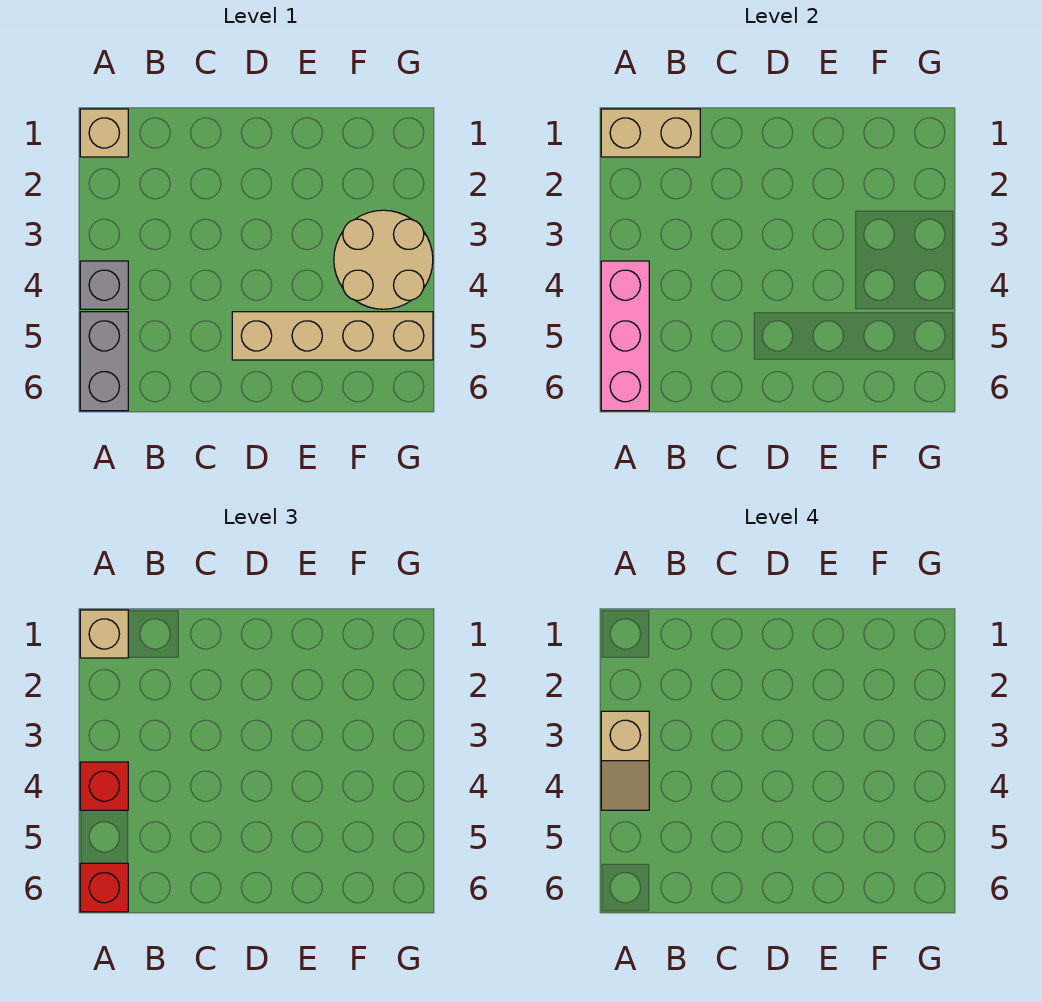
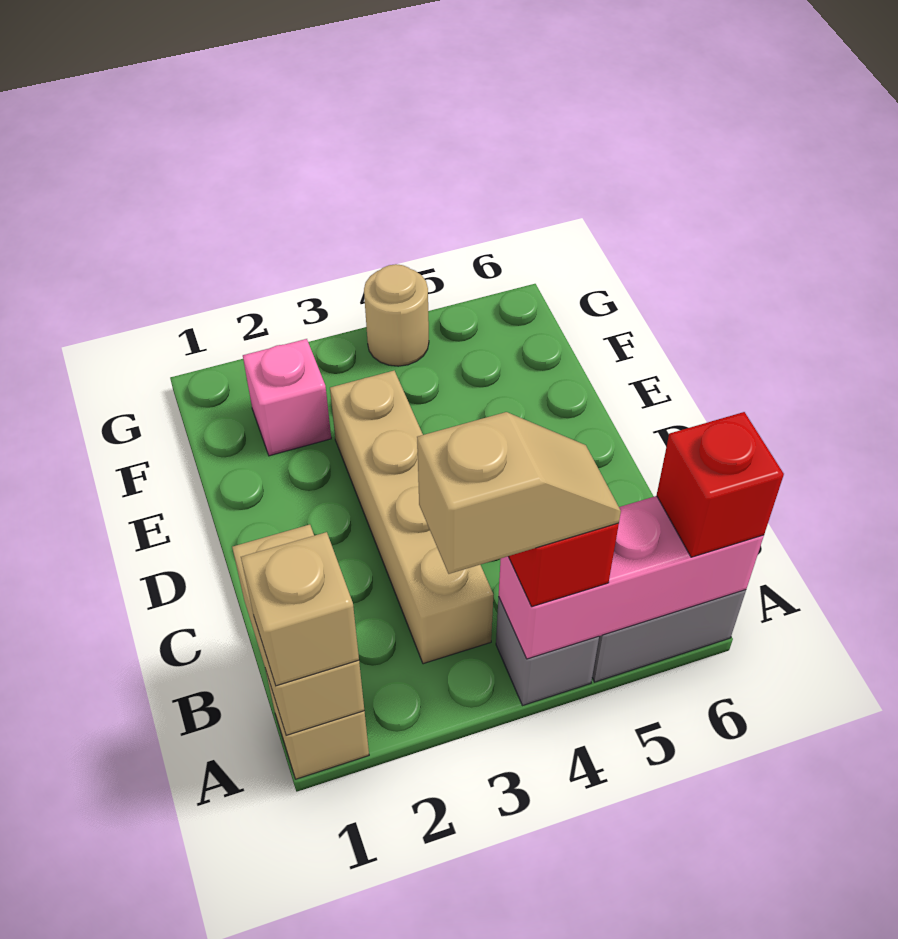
tan 1x4 brick [232,312,433,360] -> tan 1x4 brick moved to [330,371,494,664]
none -> pink 1x1 brick [243,339,331,456]
tan 2x2 round brick [334,210,433,309] -> tan 1x1 round brick [364,264,429,366]

